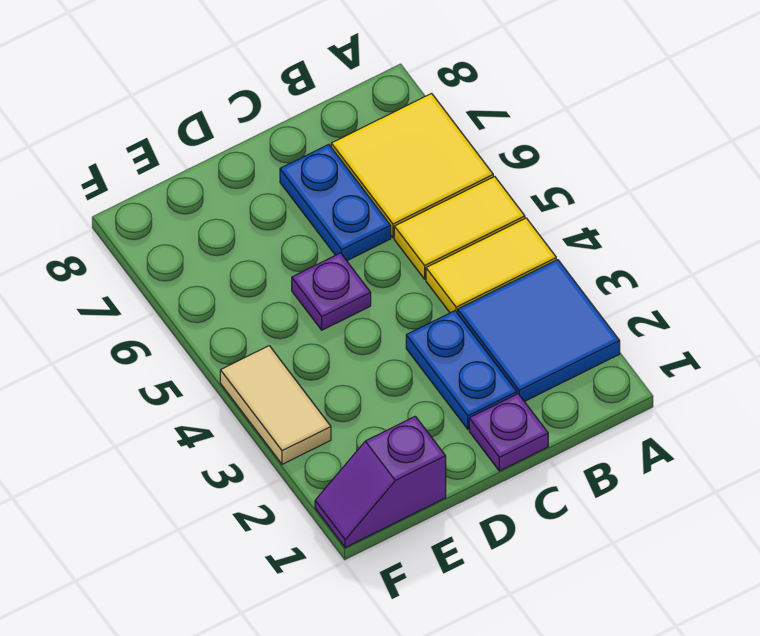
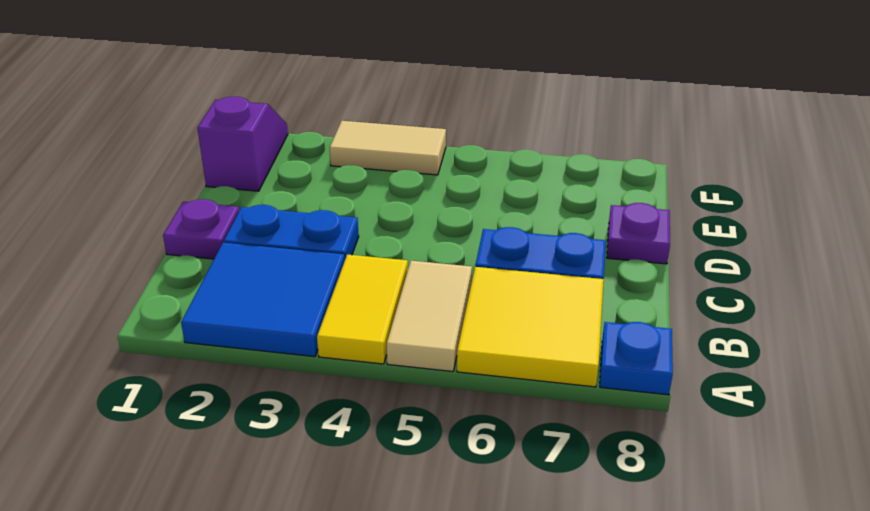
yellow 1x2 tile [394,177,525,279] -> tan 1x2 tile [386,261,472,372]
none -> blue 1x1 plate [600,322,673,395]
purple 1x1 plate [292,253,371,330] -> purple 1x1 plate moved to [607,203,670,264]

